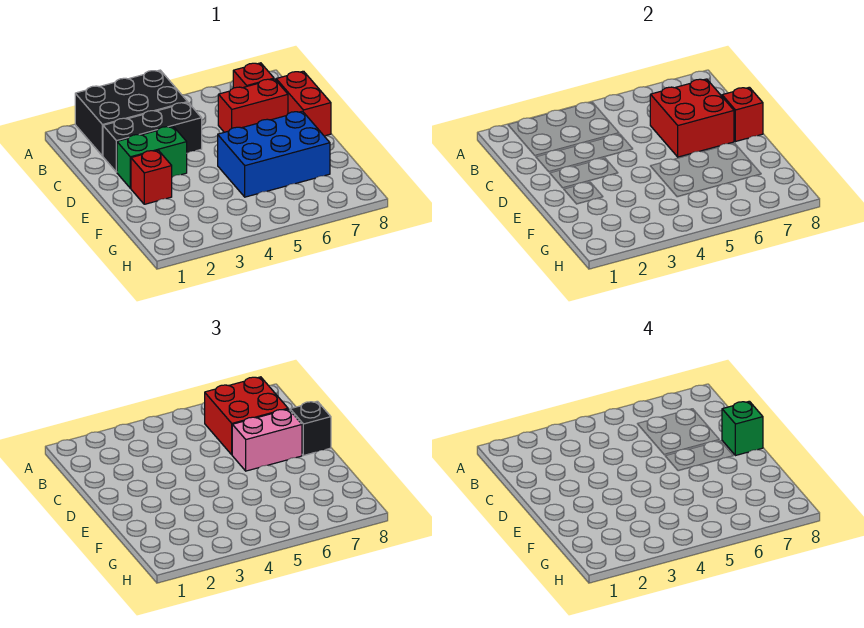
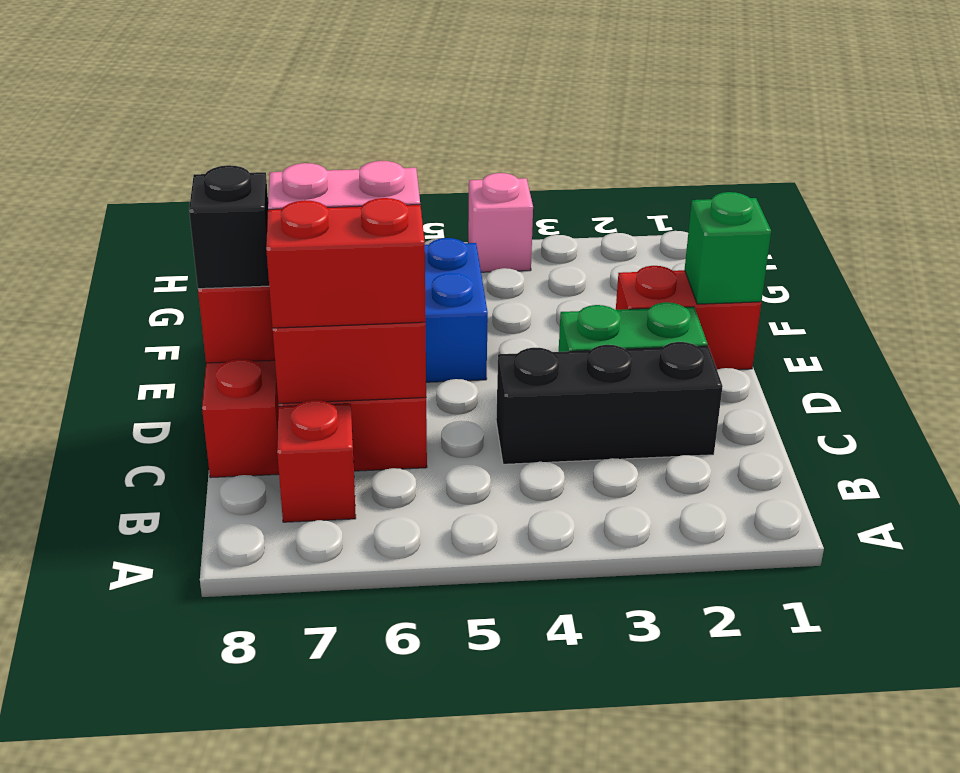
black 2x3 brick [75,70,188,156] -> none
red 2x2 brick [205,377,288,455] -> red 1x2 brick [266,198,426,328]
green 1x1 brick [722,401,763,456] -> green 1x1 brick moved to [685,192,771,304]
red 1x1 brick [131,150,172,204] -> red 1x2 brick [616,266,761,370]
none -> pink 1x1 brick [468,173,533,272]

